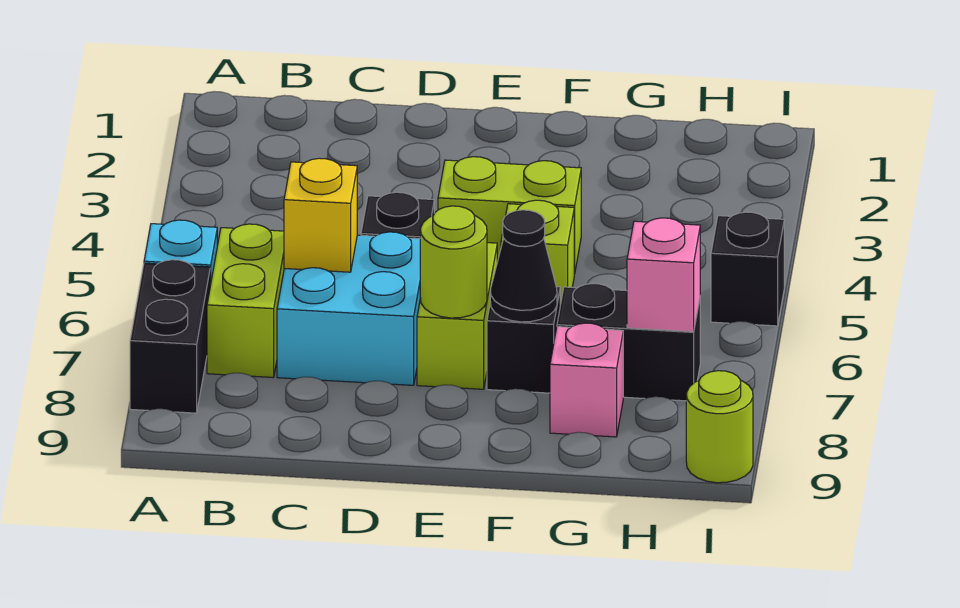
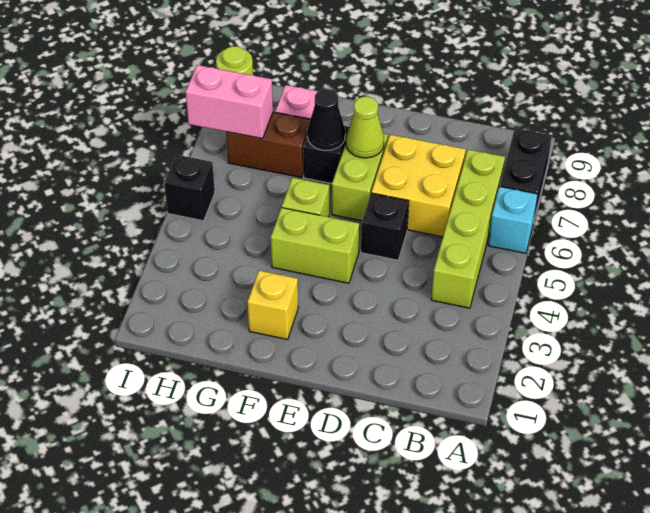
lime 1x2 brick [207,224,284,377] -> lime 1x4 brick [431,150,505,308]
cyan 2x2 brick [277,232,420,385] -> yellow 2x2 brick [371,135,466,237]
yellow 1x1 brick [284,158,357,272] -> yellow 1x1 brick moved to [248,270,298,340]
lime 1x1 round brick [420,206,487,318] -> lime 1x1 cone [346,97,384,158]
black 1x2 brick [557,284,700,401] -> brown 1x2 brick [226,112,310,178]
pink 1x1 brick [627,218,700,332] -> pink 1x2 brick [186,65,273,139]

